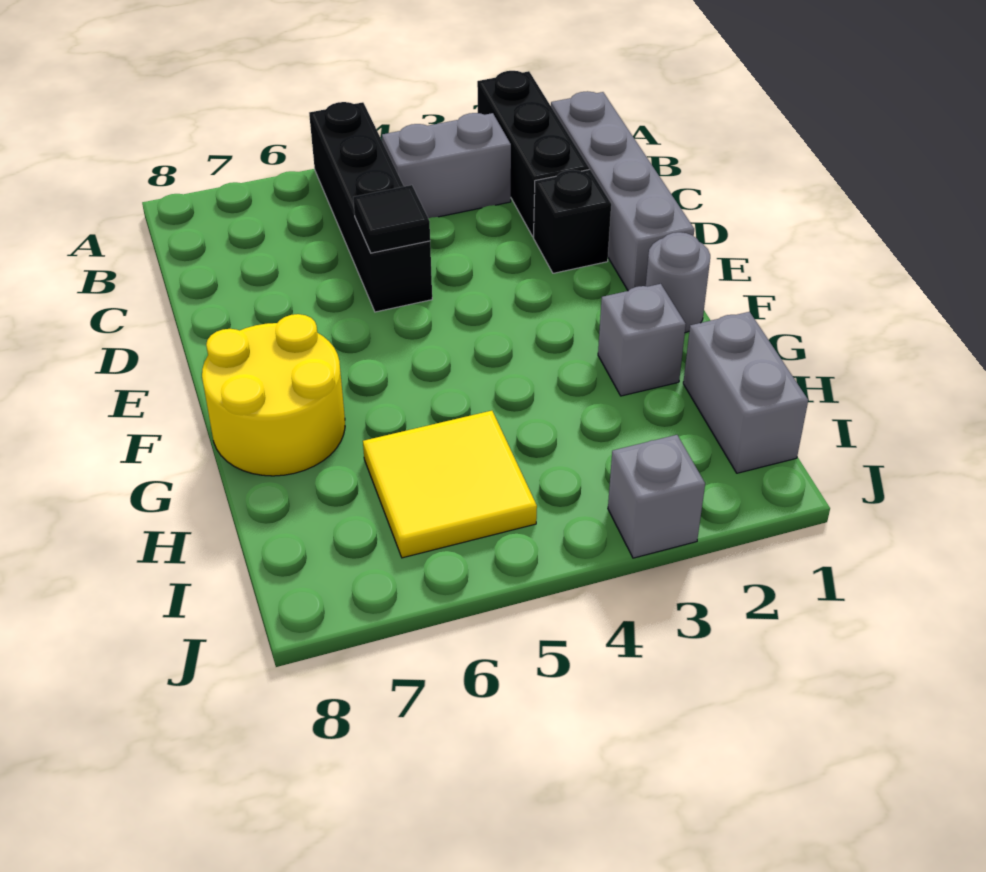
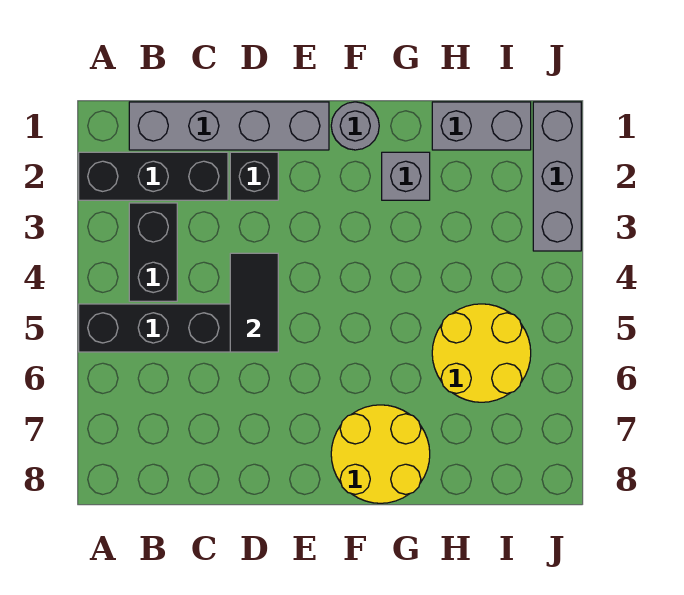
grey 1x2 brick [382,113,511,218] -> black 1x2 brick [129,203,177,301]
black 1x1 tile [353,185,430,253] -> black 1x2 tile [230,253,278,352]
yellow 2x2 tile [363,411,537,558] -> yellow 2x2 round brick [432,304,531,402]
grey 1x1 brick [608,435,705,558] -> grey 1x3 brick [533,102,581,251]

